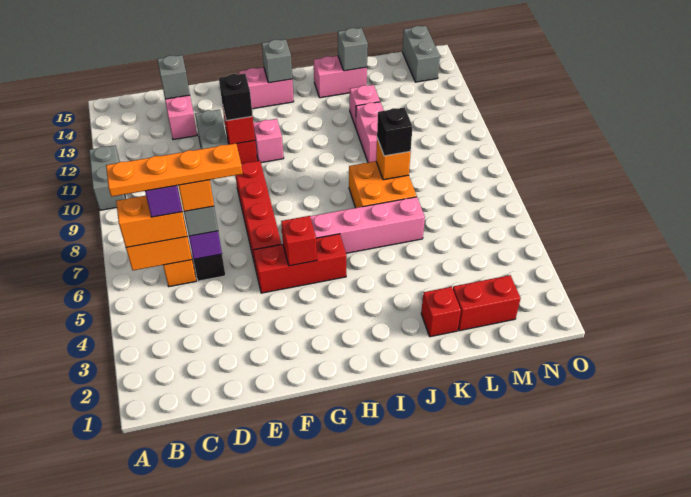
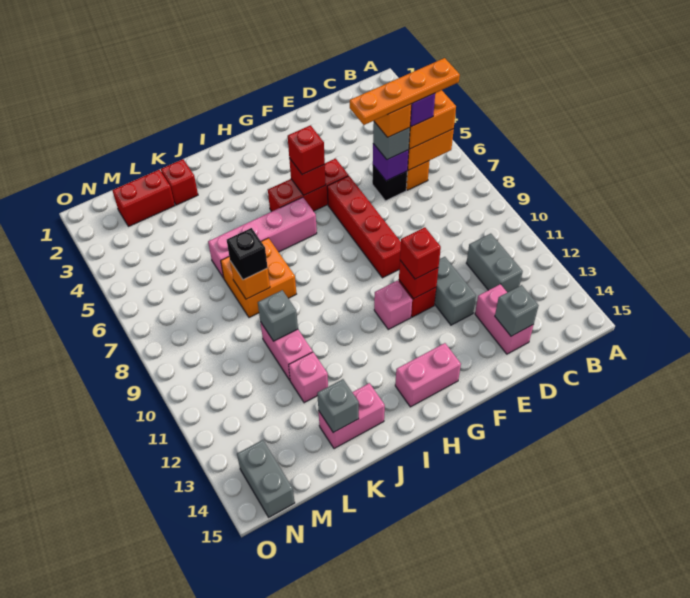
grey 1x2 brick [89,145,125,210] -> grey 1x2 brick moved to [466,234,523,292]
black 1x1 brick [219,74,253,121] -> red 1x1 brick [400,227,441,279]
none -> red 1x1 brick [288,125,325,174]
grey 1x1 brick [262,39,292,83] -> grey 1x1 brick moved to [258,290,298,341]

